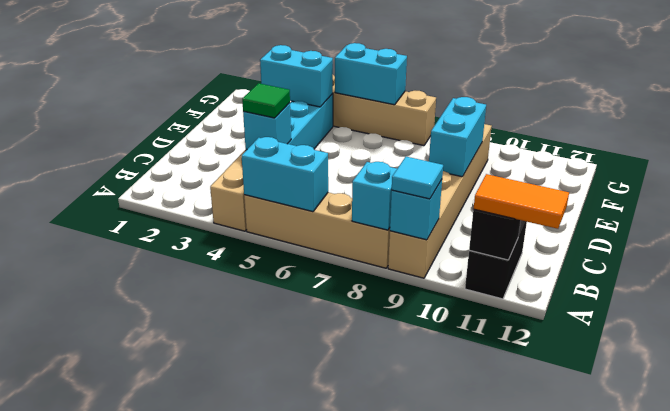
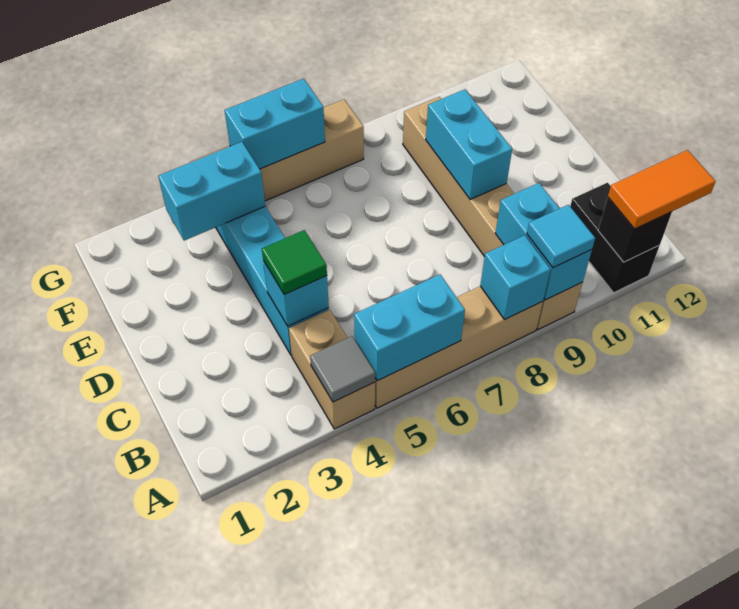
none -> grey 1x1 tile [310,336,375,402]
cyan 1x1 brick [390,180,442,240] -> cyan 1x2 brick [495,183,592,300]

